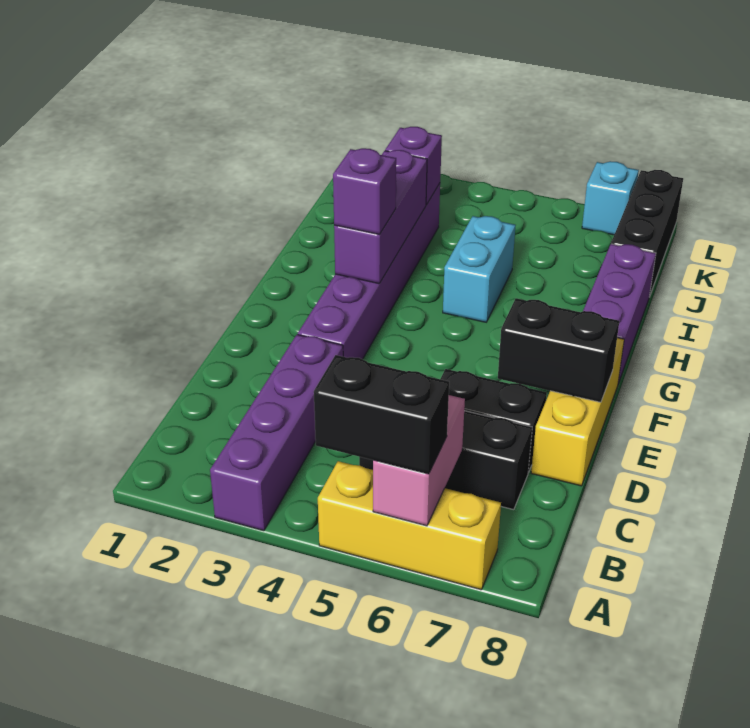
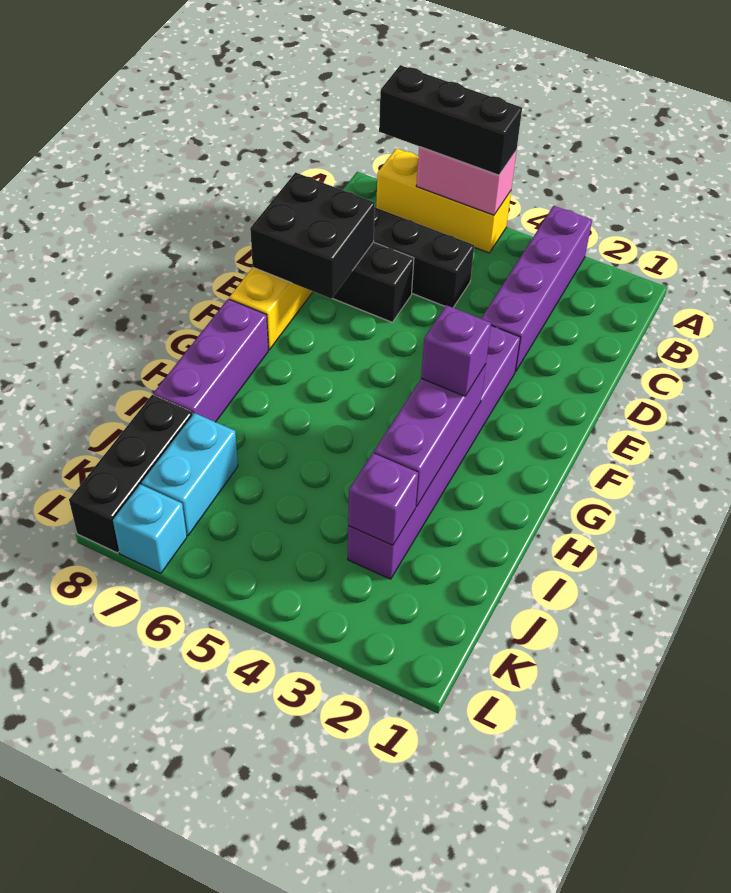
black 1x2 brick [314,355,449,474] -> black 1x3 brick [379,65,522,175]
pink 1x2 brick [373,395,465,526] -> pink 1x2 brick turned to [416,147,517,215]
black 1x2 brick [498,298,619,402] -> black 2x2 brick [250,172,375,299]
cyan 1x2 brick [443,216,516,322] -> cyan 1x2 brick moved to [142,413,238,536]

